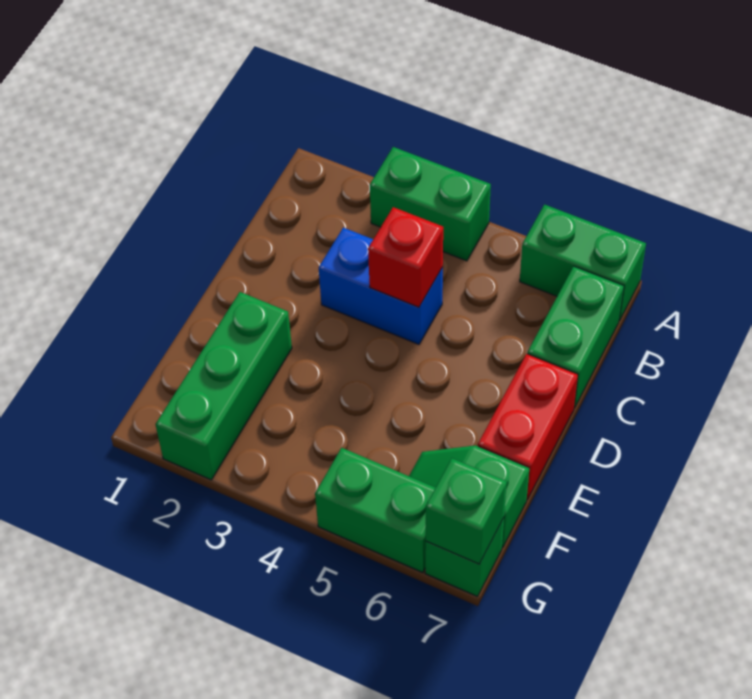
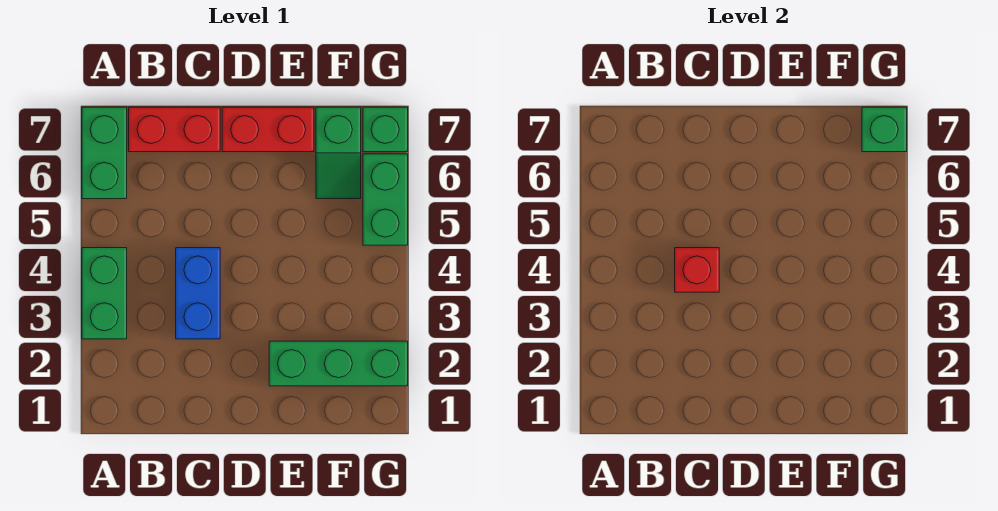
green 1x2 brick [527,266,624,408] -> red 1x2 brick [129,107,220,152]

